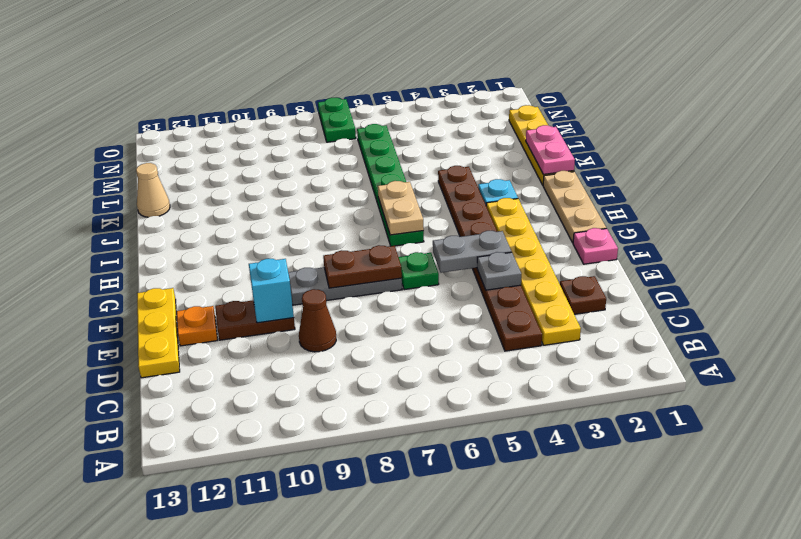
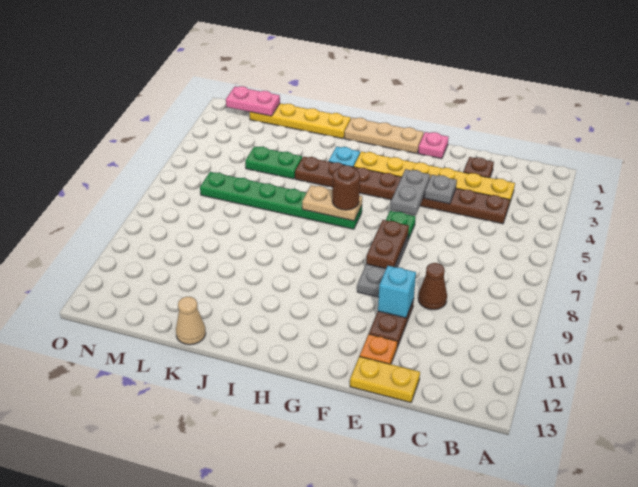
yellow 1x3 plate [137,288,180,378] -> yellow 1x2 plate [350,357,420,403]
none -> brown 1x1 round brick [332,165,360,210]
pink 1x2 plate [526,125,575,174] -> pink 1x2 plate moved to [226,86,280,116]
green 1x2 plate [318,98,356,142] -> green 1x2 plate moved to [245,146,302,179]

